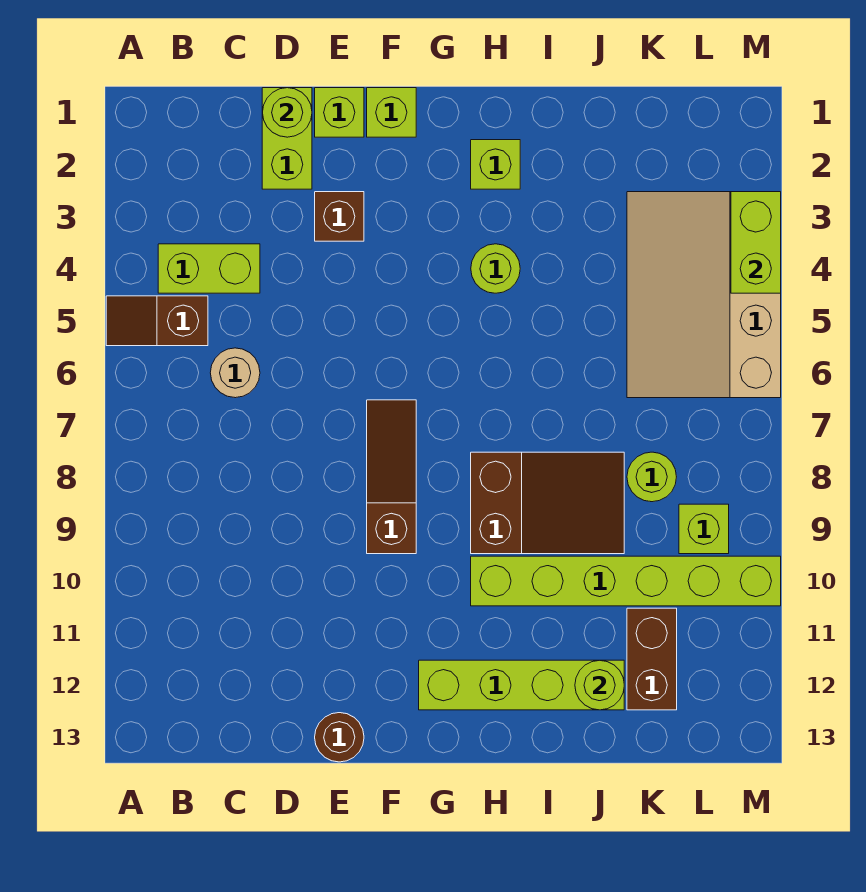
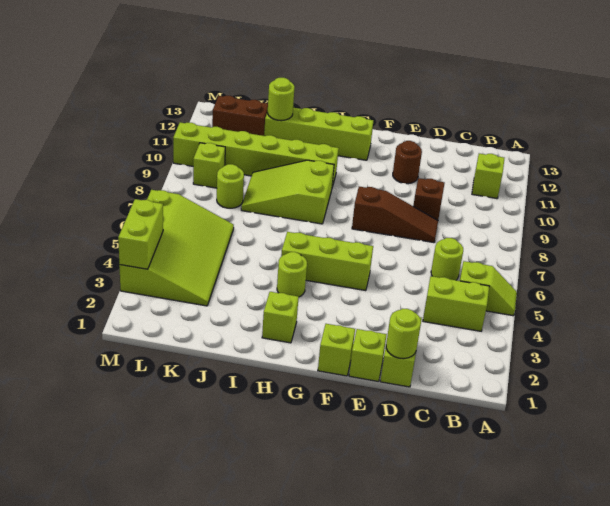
brown 1x2 slope [106,296,208,346] -> lime 1x2 slope [460,261,517,316]
none -> lime 1x1 brick [472,154,504,198]
tan 1x1 round brick [210,348,260,398] -> lime 1x1 round brick [431,238,463,280]
brown 1x1 brick [315,192,364,241] -> brown 1x1 brick moved to [413,178,445,220]
brown 1x1 round brick [315,713,364,762] -> brown 1x1 round brick moved to [393,141,422,184]
none -> lime 1x3 brick [281,232,373,291]
brown 1x3 slope [367,400,416,554] -> brown 1x3 slope turned to [352,187,438,243]
brown 2x3 slope [471,452,624,554] -> lime 2x3 slope [241,160,334,224]
tan 3x4 slope [627,192,781,398] -> lime 3x4 slope [119,190,234,306]
brown 1x2 brick [627,608,677,710] -> brown 1x2 brick turned to [212,96,268,136]

